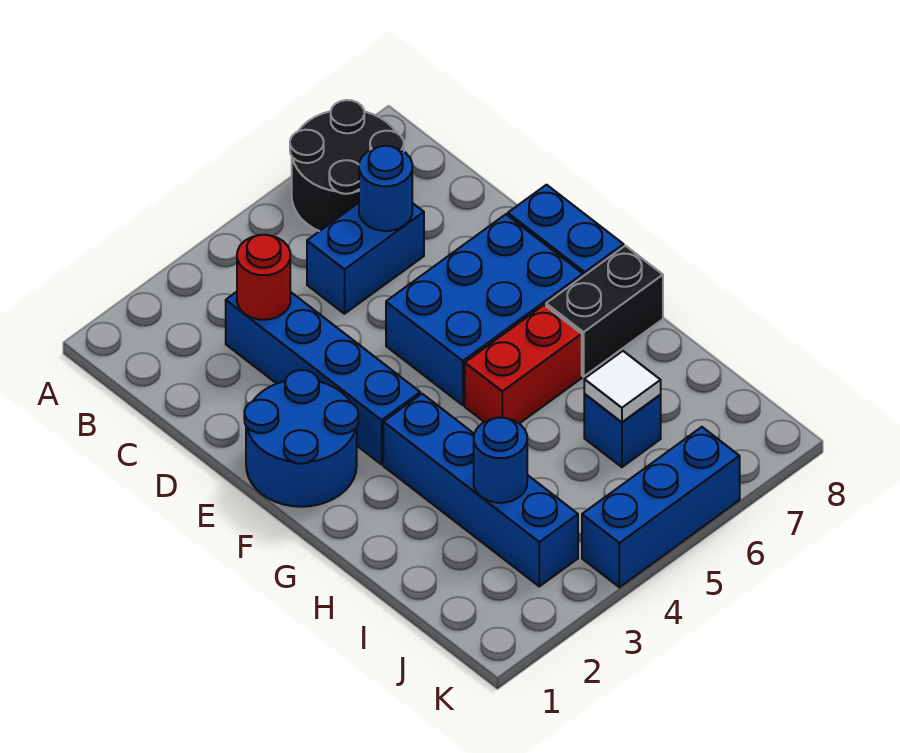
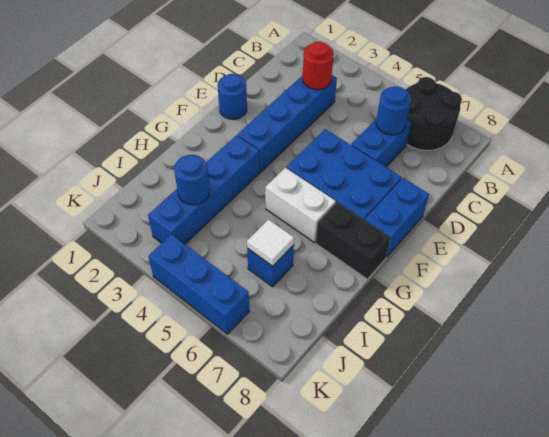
blue 1x2 brick [307,203,424,314] -> blue 1x2 brick turned to [351,119,412,167]
blue 2x2 round brick [244,370,358,507] -> blue 1x1 round brick [218,74,247,119]
red 1x2 brick [465,305,582,424] -> white 1x2 brick [265,168,336,242]

